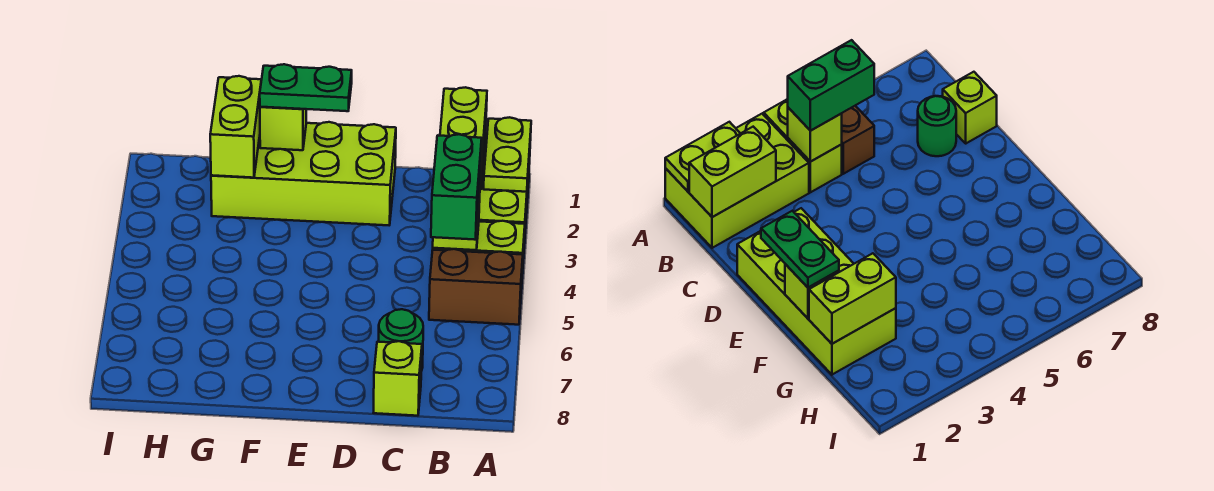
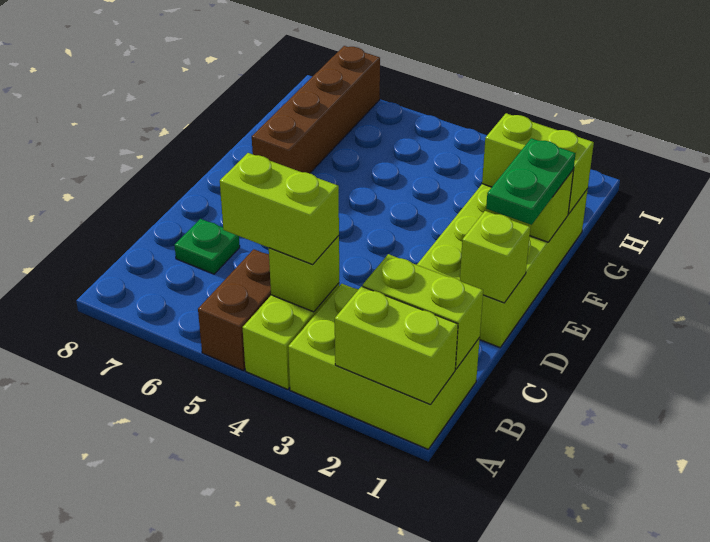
lime 1x2 plate [484,117,531,192] -> lime 1x2 brick [335,286,458,405]
green 1x2 brick [431,134,482,240] -> lime 1x2 brick [220,153,339,264]
green 1x1 round brick [378,309,423,371] -> green 1x1 plate [174,219,240,274]
lime 1x1 brick [374,341,422,416] -> lime 1x1 brick moved to [460,211,530,303]
none -> brown 1x4 brick [252,46,380,173]

